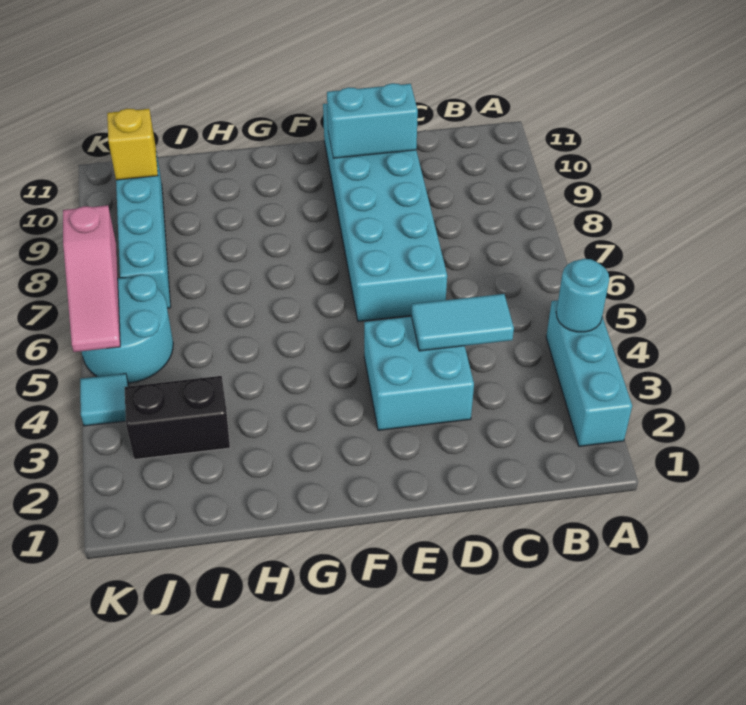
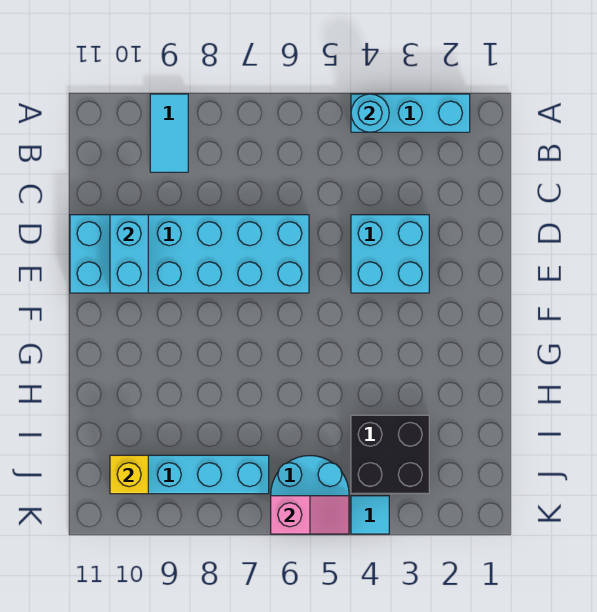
cyan 1x2 tile [412,294,514,351] -> cyan 1x2 tile moved to [150,94,188,172]
black 1x2 brick [124,376,230,459] -> black 2x2 brick [351,415,429,494]
pink 1x3 slope [63,205,120,352] -> pink 1x2 slope [271,496,349,534]

